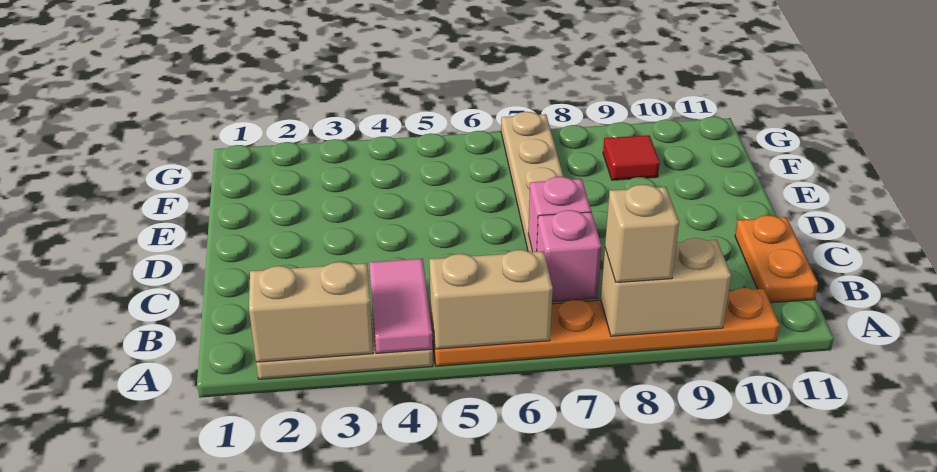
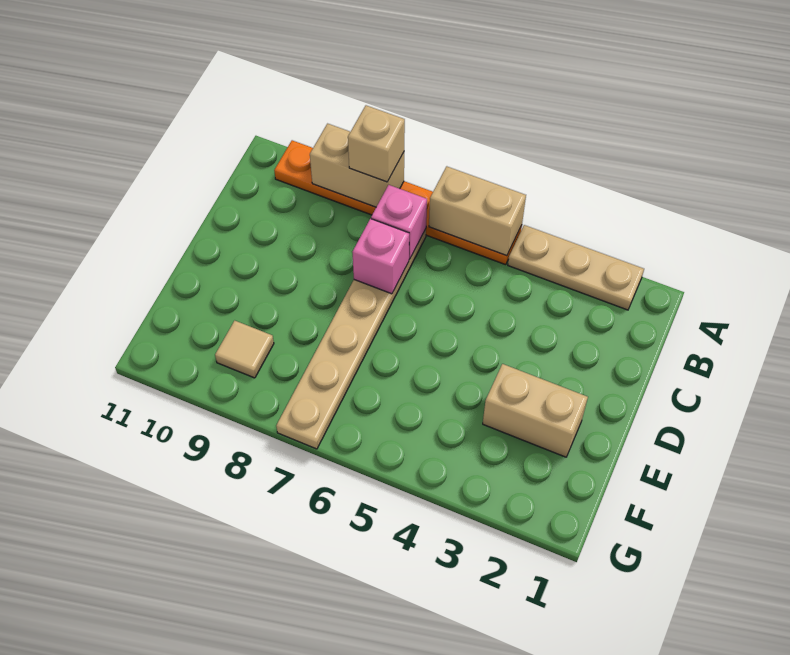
tan 1x2 brick [249,262,373,363] -> tan 1x2 brick moved to [483,364,588,457]
pink 1x2 tile [369,259,433,353] -> none
orange 1x2 plate [735,215,818,303] -> none
red 1x1 tile [603,135,660,180] -> tan 1x1 tile [215,321,274,378]

